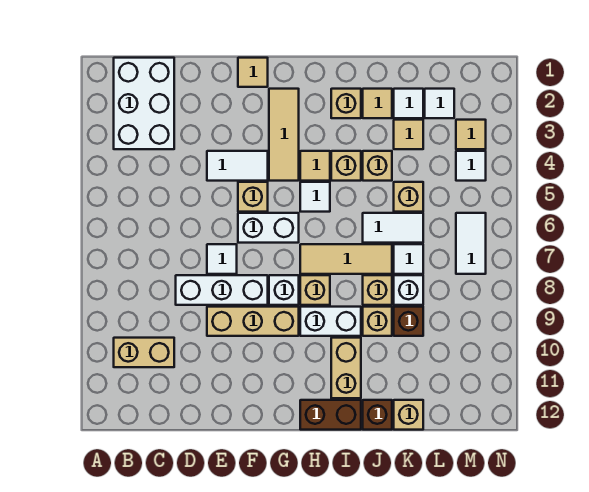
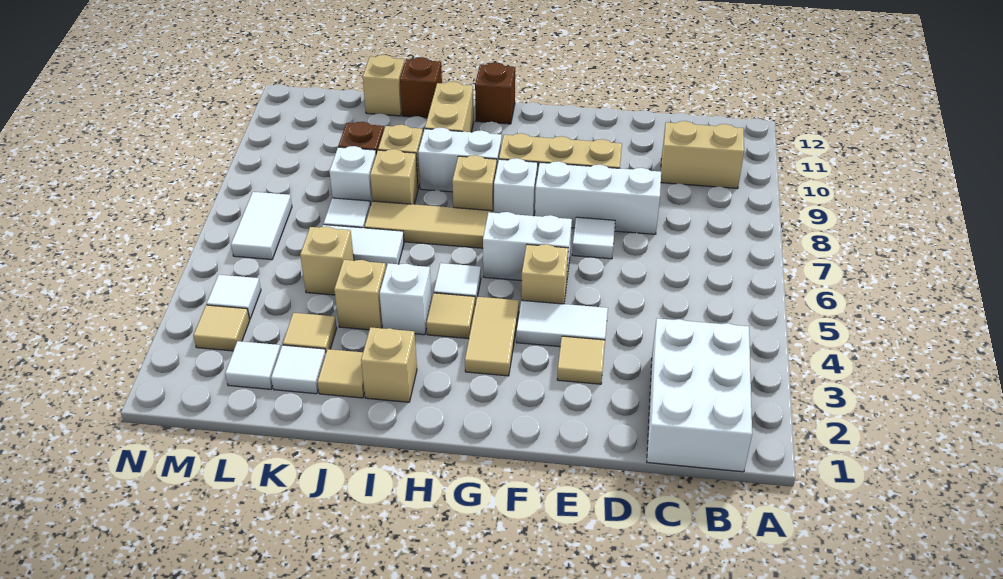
tan 1x1 tile [238,58,268,87] -> tan 1x1 tile moved to [557,336,605,384]
tan 1x3 tile [269,89,299,181] -> tan 1x2 tile [465,297,519,376]
brown 1x2 brick [300,400,361,430] -> brown 1x1 brick [475,62,515,124]
tan 1x1 brick [331,151,361,181] -> white 1x1 brick [380,263,432,335]

